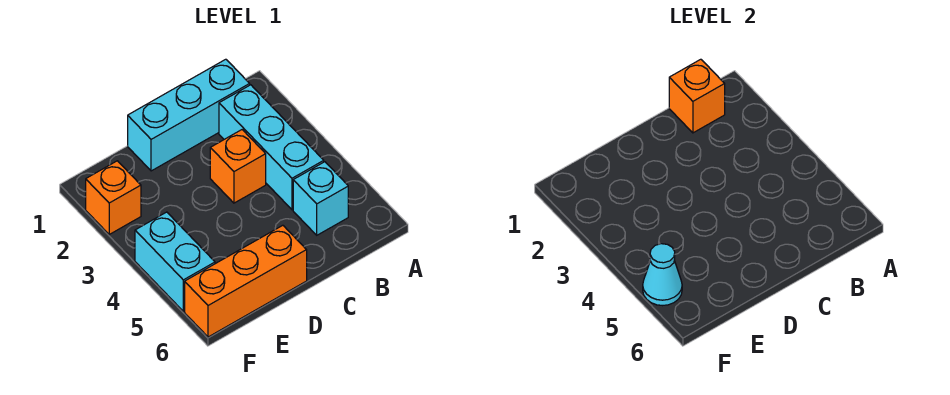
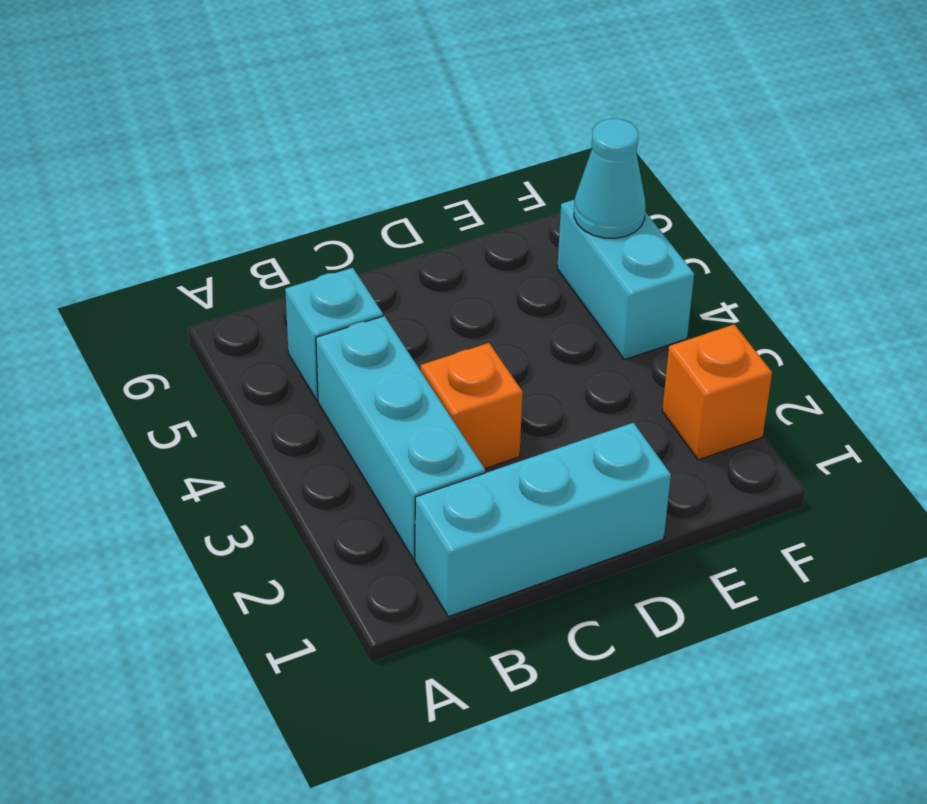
orange 1x1 brick [669,59,725,133] -> none
orange 1x3 brick [185,225,307,337] -> none

